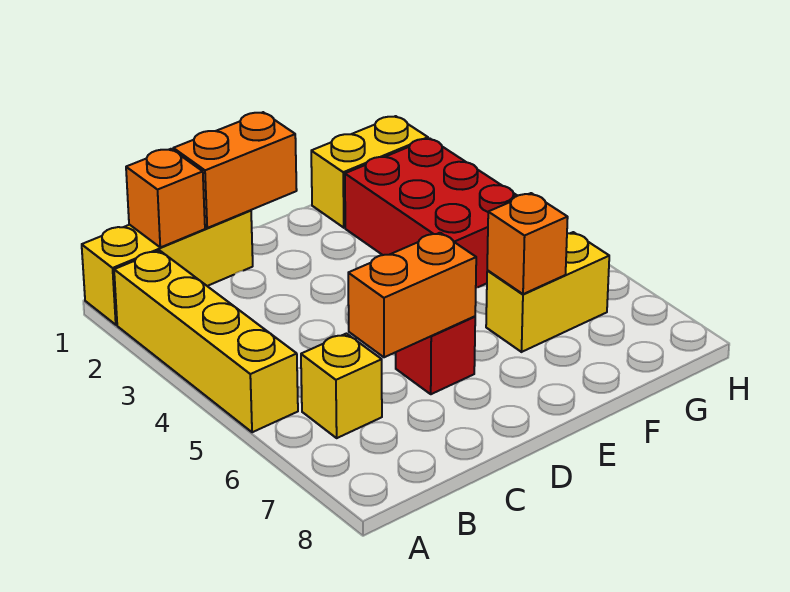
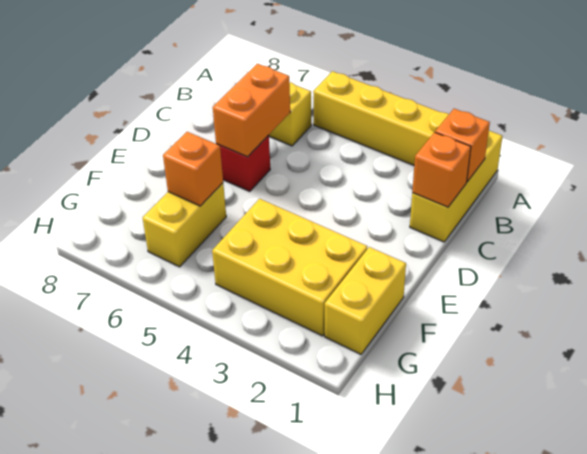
orange 1x2 brick [173,112,297,228] -> orange 1x1 brick [412,132,471,207]
red 2x3 brick [345,138,517,288] -> yellow 2x3 brick [212,199,367,336]

